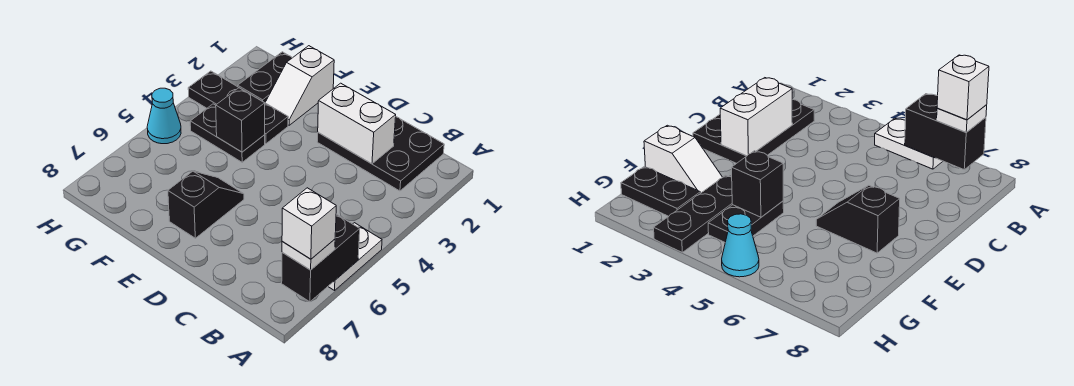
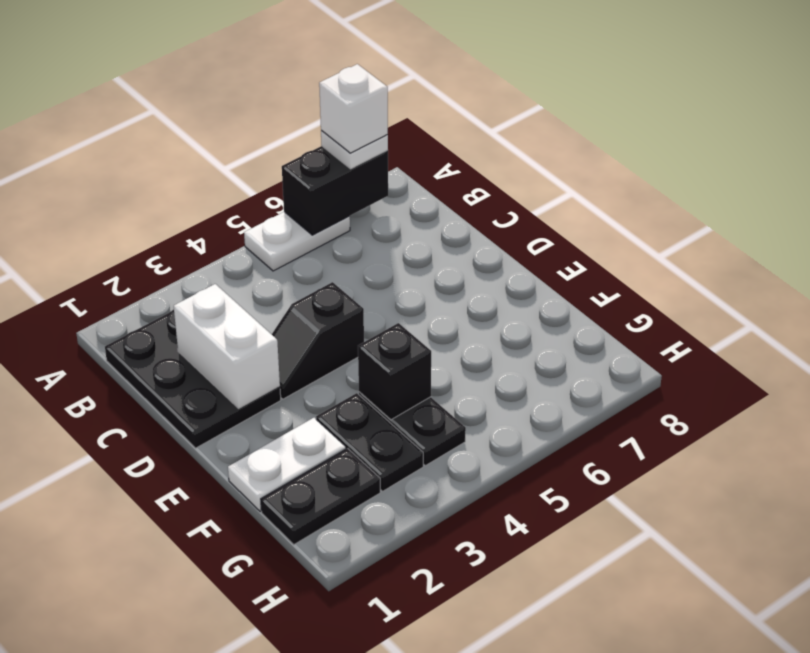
black 1x2 slope [168,171,244,238] -> black 1x2 slope moved to [272,282,364,399]
white 1x2 slope [265,46,334,125] -> white 1x2 plate [228,418,346,512]
black 1x3 plate [188,71,288,144] -> black 1x2 plate [316,393,423,491]
cyan 1x1 cone [147,88,181,144] -> none

